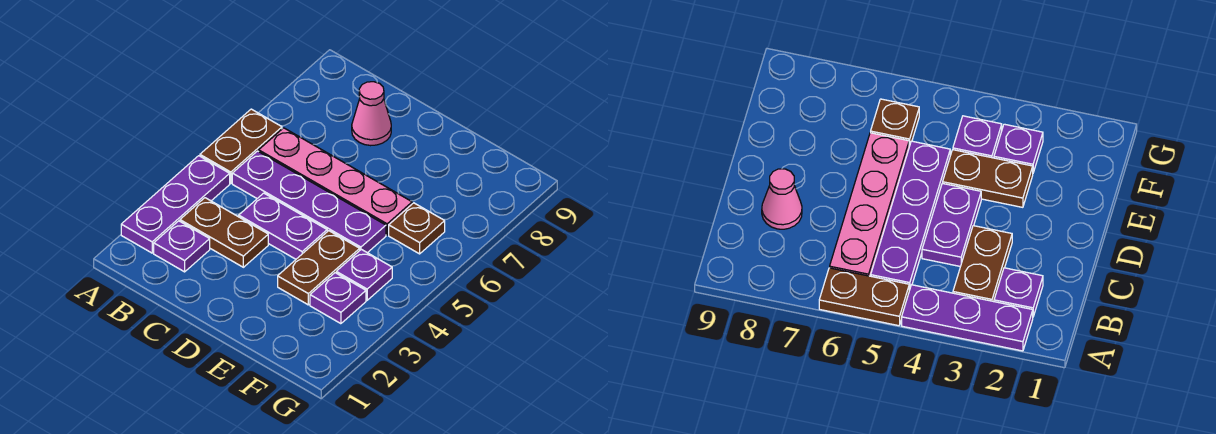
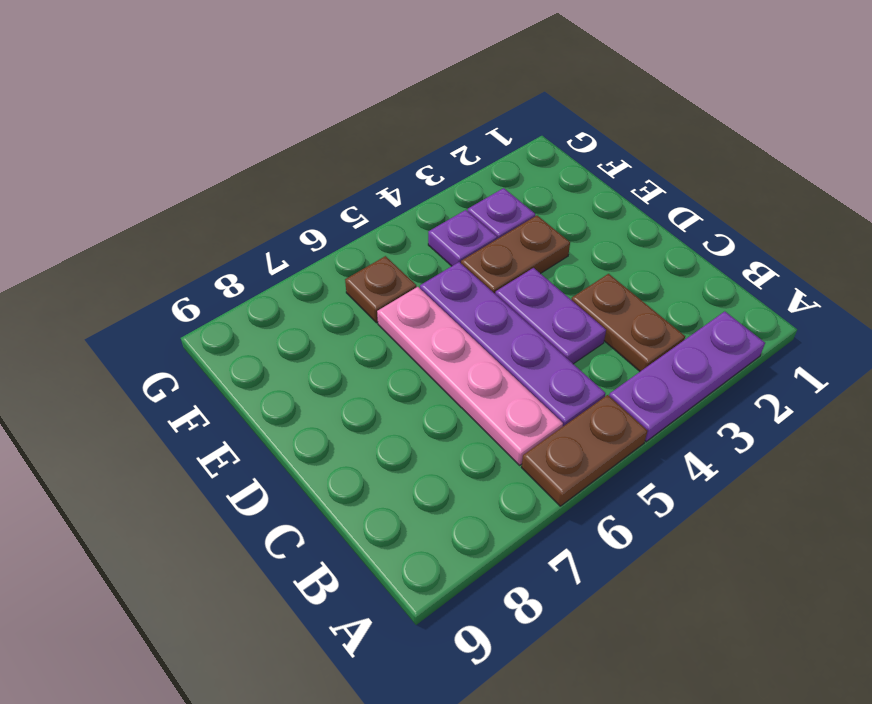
purple 1x1 plate [154,221,210,272] -> none
pink 1x1 cone [352,82,391,146] -> none

